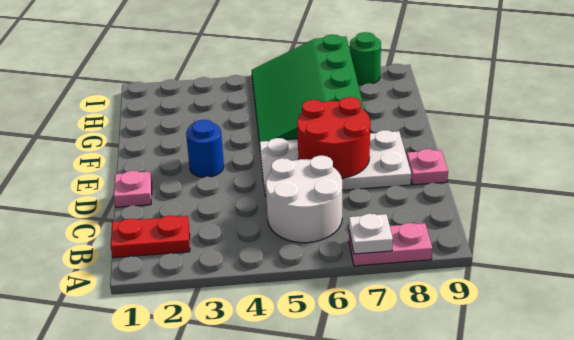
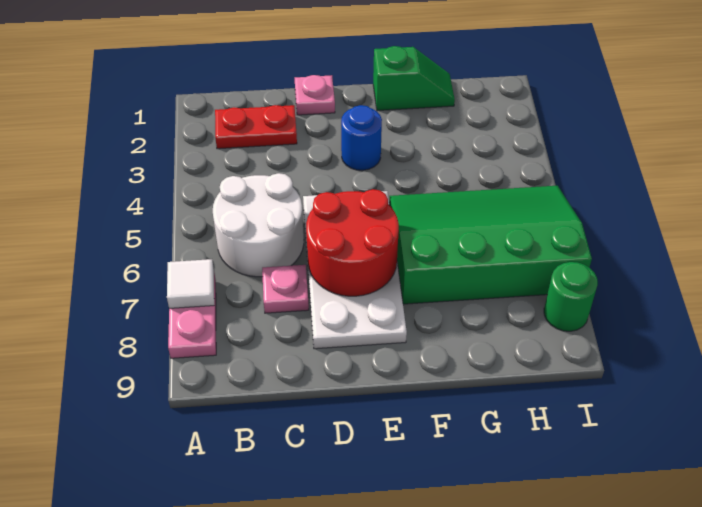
white 1x1 plate [349,214,393,254] -> white 1x1 tile [167,259,214,308]
red 1x2 plate [111,215,190,258] -> red 1x2 plate turned to [215,105,297,149]
pink 1x1 plate [407,149,448,185] -> pink 1x1 plate moved to [262,265,309,313]
none -> green 1x2 slope [373,46,455,111]

